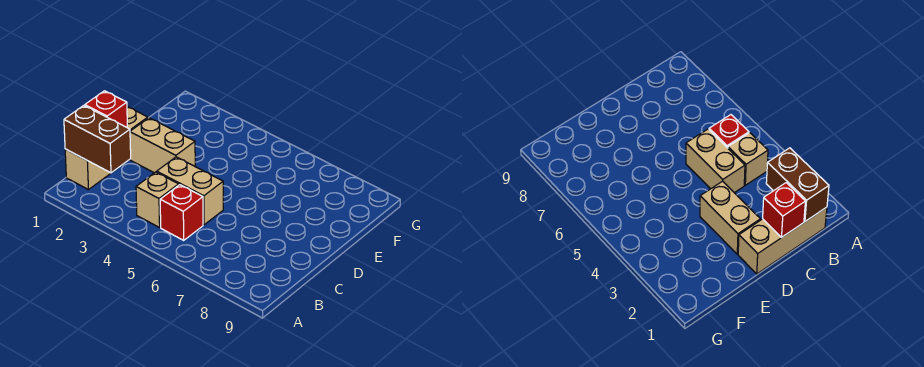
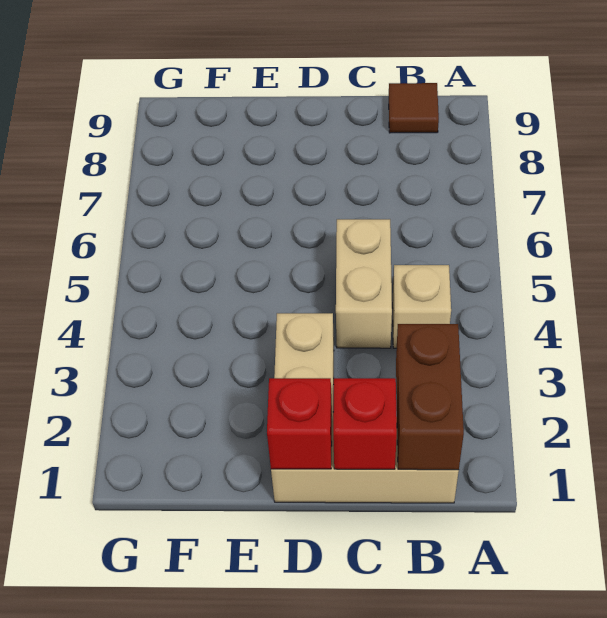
red 1x1 brick [160,185,203,240] -> red 1x1 brick moved to [267,378,332,469]
none -> brown 1x1 tile [389,83,439,133]

